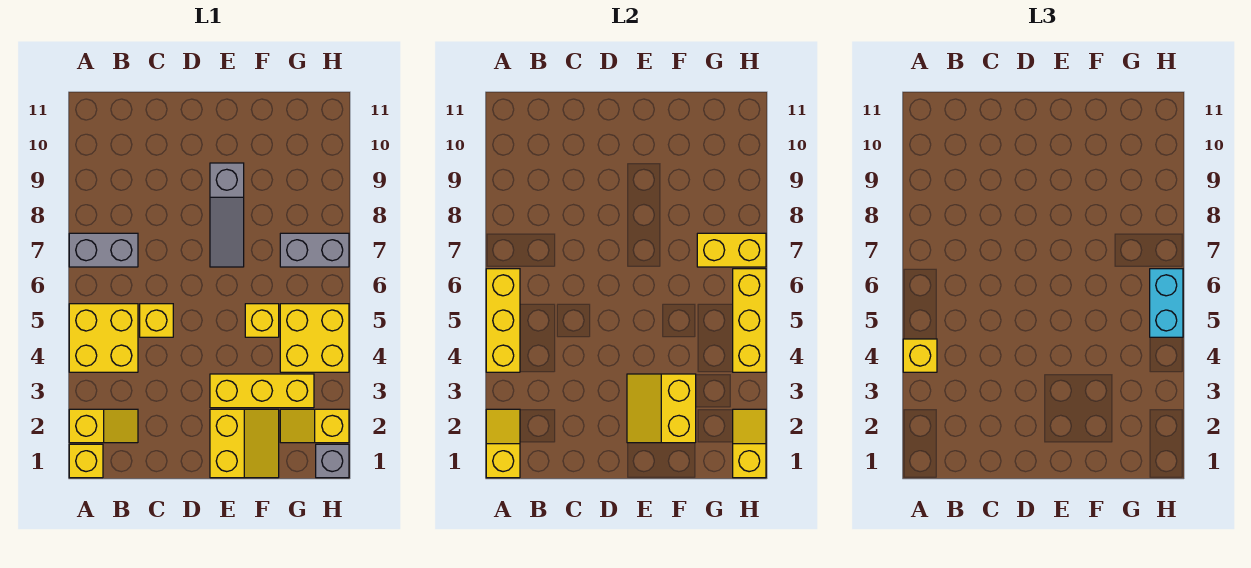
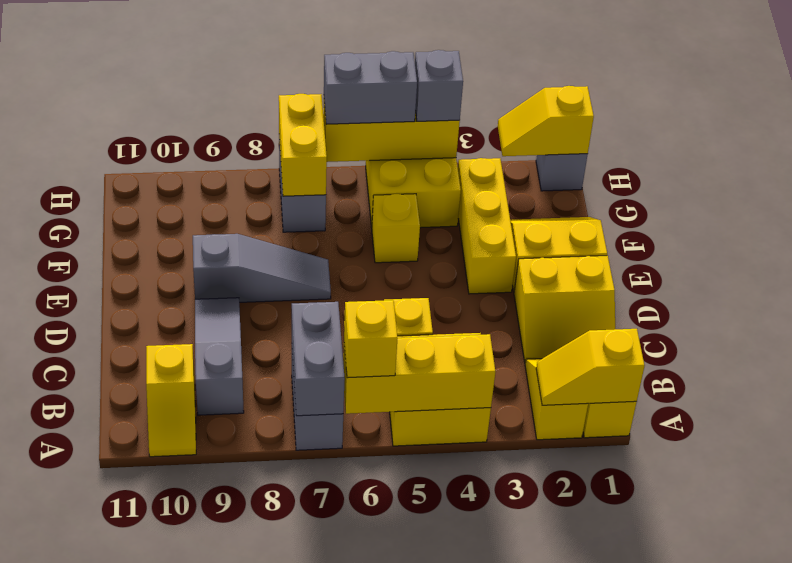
yellow 1x1 brick [903,339,937,372] -> yellow 1x1 brick moved to [344,300,398,378]
none -> grey 1x2 brick [292,302,345,416]
none -> grey 1x3 slope [195,298,244,415]
yellow 2x2 slope [627,374,696,443] -> yellow 2x2 slope moved to [514,255,615,363]
yellow 1x2 slope [280,409,349,443] -> yellow 1x2 slope moved to [146,344,196,457]
none -> grey 1x1 brick [415,50,463,121]
cyan 1x2 brick [1150,269,1183,337] -> grey 1x2 brick [324,51,417,124]

